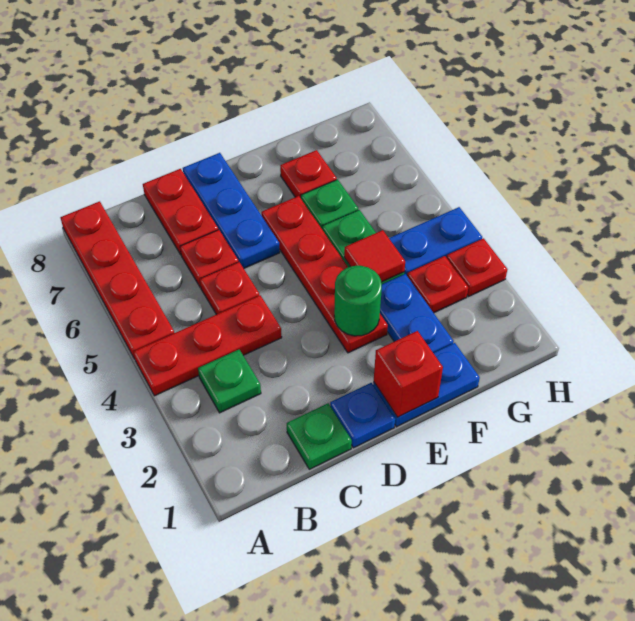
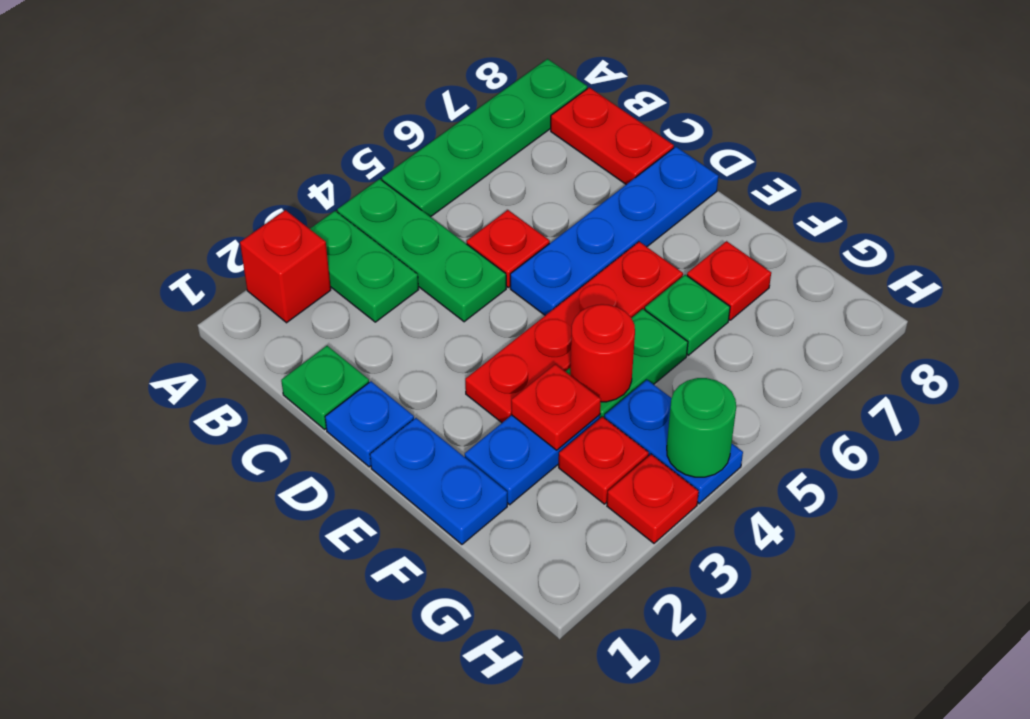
red 1x3 plate [134,295,282,396] -> green 1x3 plate [337,179,506,322]
red 1x4 plate [60,201,174,359] -> green 1x4 plate [382,59,587,217]
green 1x1 plate [198,350,261,413] -> green 1x2 plate [310,211,419,322]
red 1x1 plate [180,230,239,287] -> red 1x1 plate moved to [511,364,601,450]
red 1x2 plate [143,169,218,255] -> red 1x2 plate turned to [551,87,674,184]
blue 1x3 plate [183,153,280,268] -> blue 1x4 plate [510,147,719,315]
red 1x1 brick [374,331,443,417] -> red 1x1 brick moved to [240,210,331,323]
green 1x1 round brick [334,266,382,336] -> green 1x1 round brick moved to [667,378,736,477]
red 1x1 tile [344,230,405,282] -> red 1x1 round brick [570,304,635,402]

